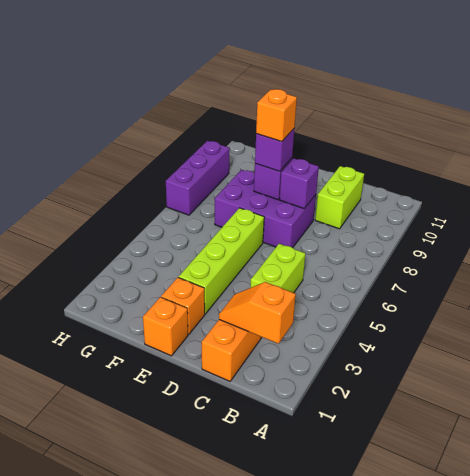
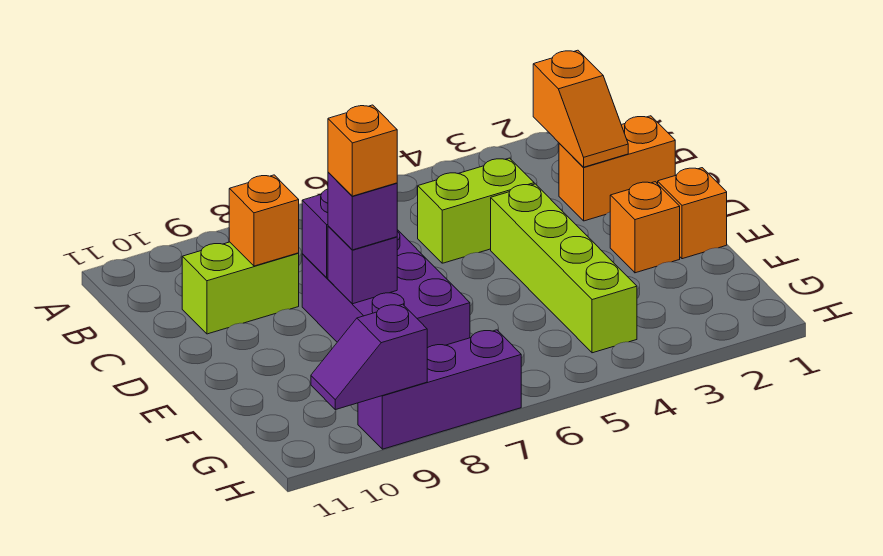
none -> orange 1x1 brick [229,175,299,266]
lime 1x4 brick [179,208,264,314] -> lime 1x4 brick turned to [491,184,637,353]
none -> purple 1x2 slope [311,304,427,410]

